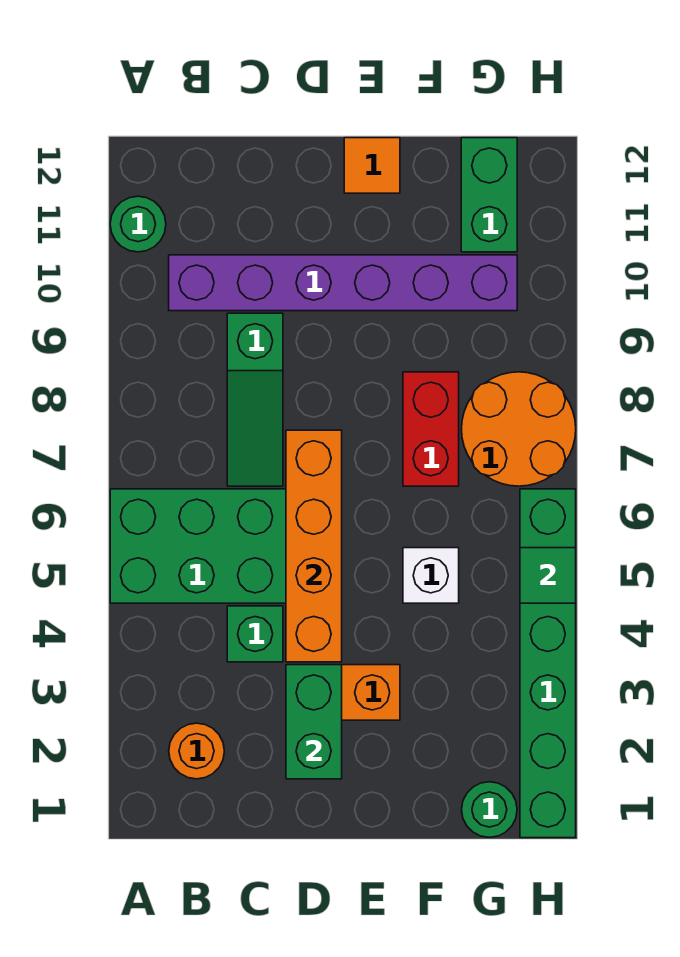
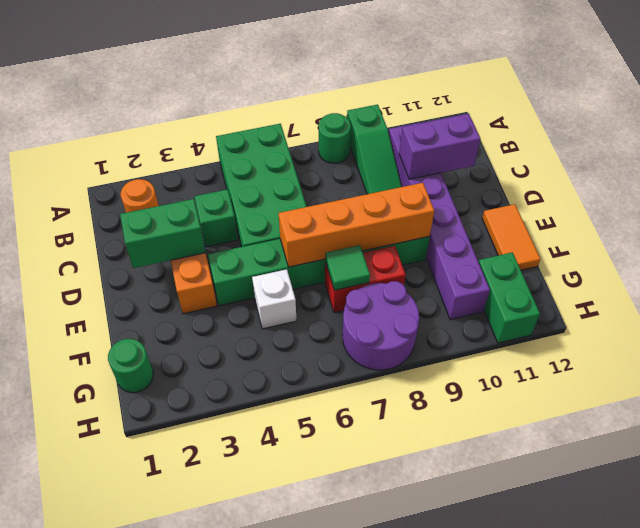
green 1x1 round brick [110,196,166,252] -> green 1x1 round brick moved to [319,113,351,163]
green 1x3 slope [227,313,283,486] -> green 1x3 slope turned to [347,105,401,194]
none -> purple 1x2 brick [399,114,480,179]
orange 1x4 brick [286,430,342,662] -> orange 1x4 brick moved to [279,183,434,267]
orange 1x1 tile [344,138,400,193] -> orange 1x2 tile [482,204,540,270]
orange 2x2 round brick [462,372,576,486] -> purple 2x2 round brick [343,281,419,370]
green 1x2 brick [461,138,517,252] -> green 1x2 brick turned to [479,252,540,343]
green 1x6 brick [520,489,576,838] -> green 1x6 brick moved to [208,237,430,306]
green 1x1 tile [520,548,576,603] -> green 1x1 tile moved to [325,245,370,290]

